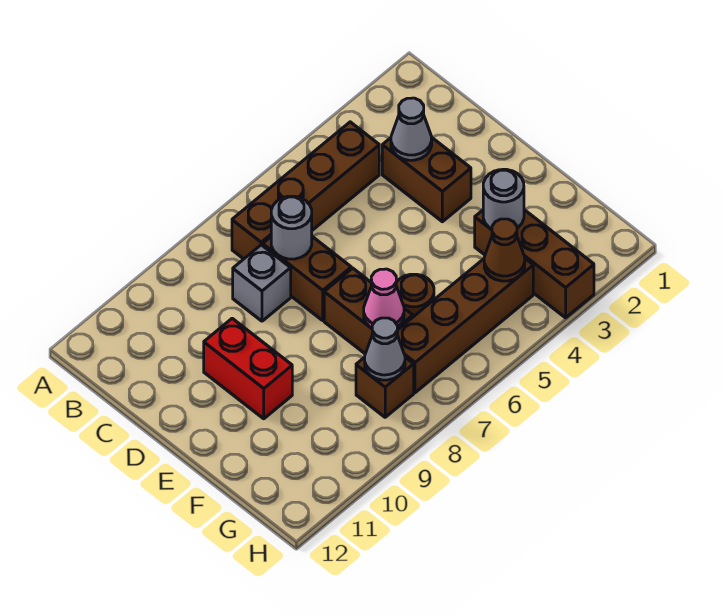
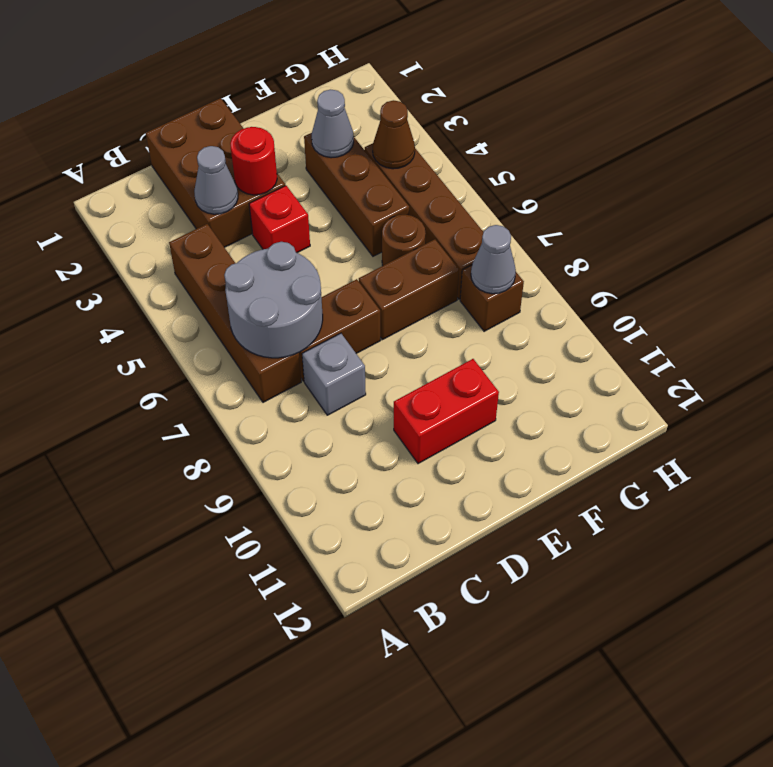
brown 1x2 brick [382,137,471,222] -> brown 2x3 brick [146,98,285,247]
grey 1x1 round brick [271,196,312,259] -> grey 2x2 round brick [224,242,323,358]
none -> red 1x1 round brick [230,127,277,195]
none -> red 1x1 brick [249,186,310,253]
brown 1x3 brick [475,210,594,318] -> brown 1x3 brick turned to [304,133,409,256]
grey 1x1 round brick [483,169,524,229] -> grey 1x1 cone [312,89,354,158]
pink 1x1 cone [364,269,404,328] -> none

